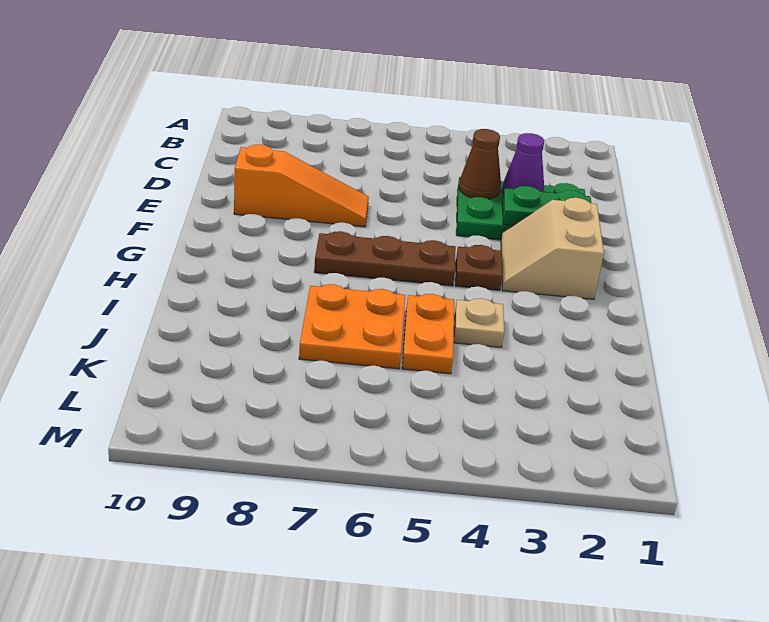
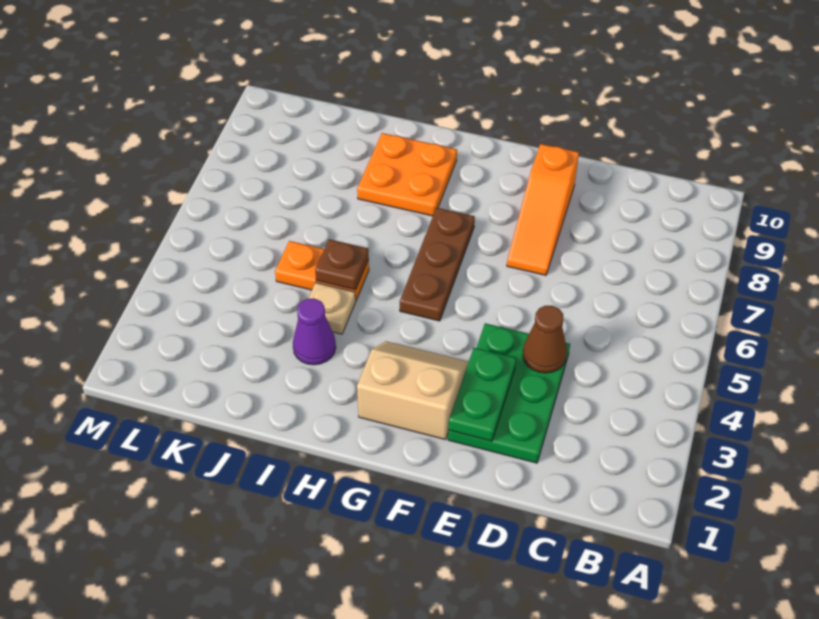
purple 1x1 cone [502,133,544,195] -> purple 1x1 cone moved to [293,299,336,365]
brown 1x1 plate [455,245,502,290] -> brown 1x1 plate moved to [315,239,369,290]
orange 2x2 plate [299,284,405,369] -> orange 2x2 plate moved to [357,133,457,216]

